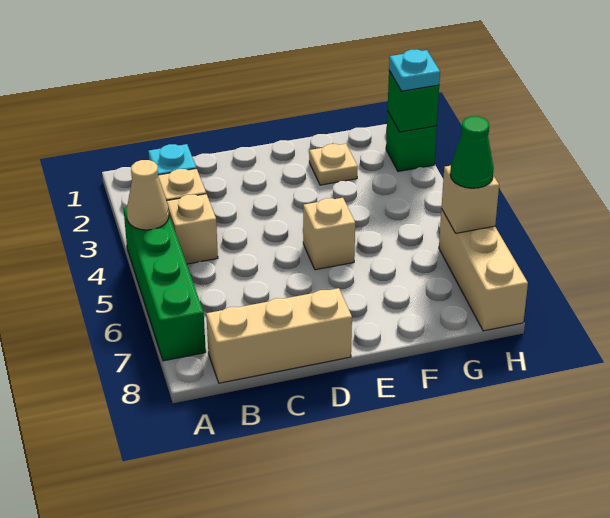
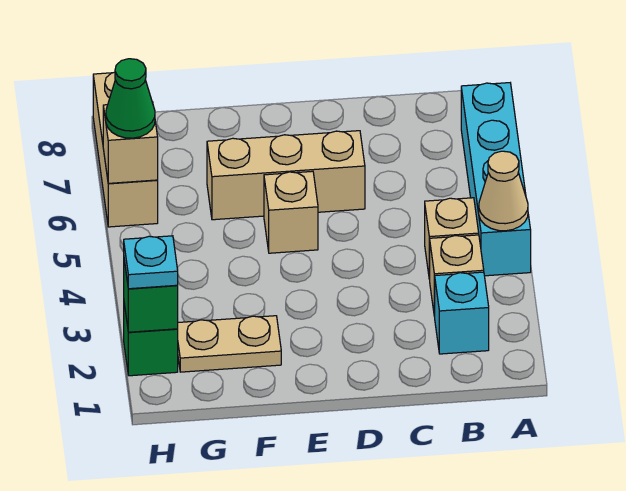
green 1x4 brick [124,208,206,361] -> cyan 1x4 brick [461,83,531,276]
tan 1x3 brick [206,288,352,383] -> tan 1x3 brick moved to [207,131,365,220]
tan 1x1 plate [309,144,358,185] -> tan 1x2 plate [178,316,281,372]

